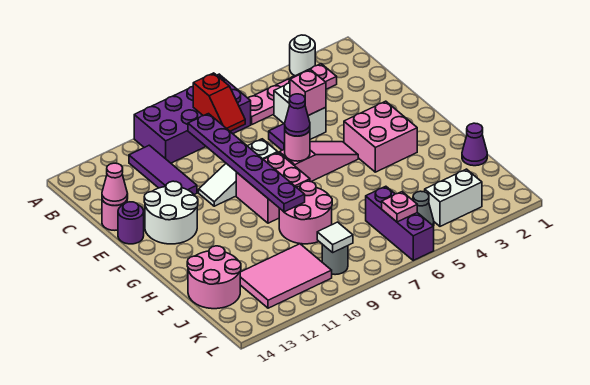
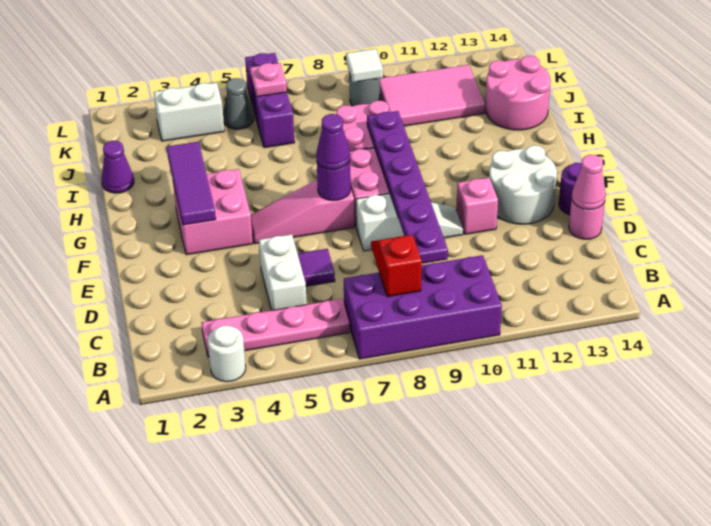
purple 1x3 tile [129,145,197,195] -> purple 1x3 tile moved to [167,142,216,225]
pink 1x1 brick [290,70,326,115] -> pink 1x1 brick moved to [456,178,498,234]
pink 1x1 round brick [285,131,310,161] -> purple 1x1 round brick [317,161,351,201]

